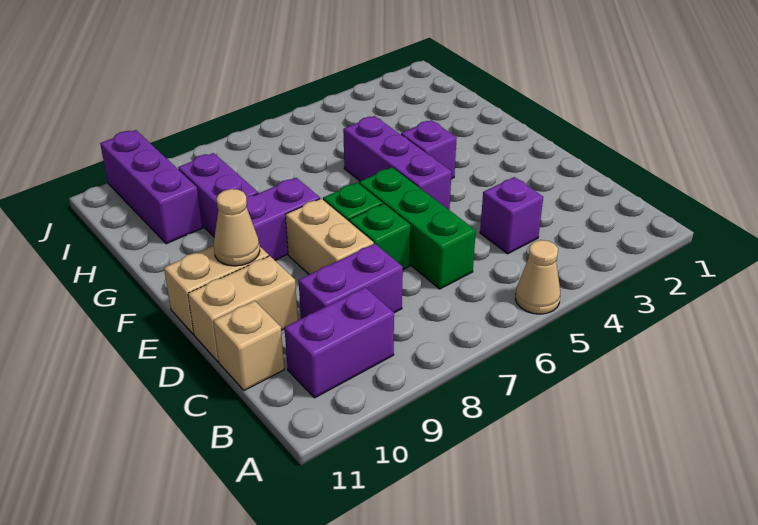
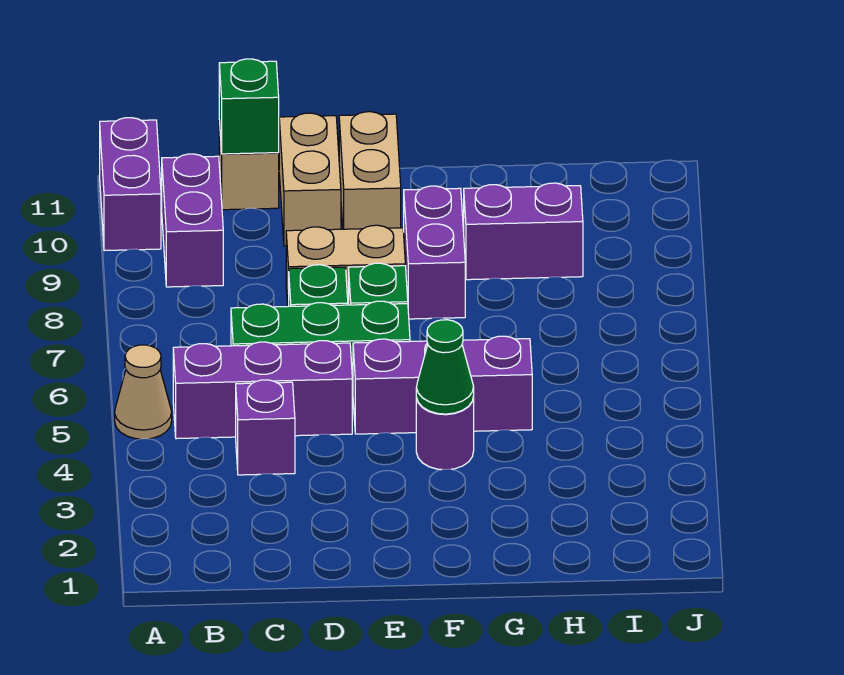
purple 1x2 brick [299,244,403,319] -> purple 1x2 brick moved to [100,118,161,251]
none -> green 1x1 brick [219,59,279,154]
tan 1x1 cone [214,189,260,266] -> none
purple 1x1 brick [401,120,457,179] -> purple 1x1 round brick [416,396,474,470]
none -> green 1x1 cone [416,320,474,414]
purple 1x3 brick [100,130,202,244] -> purple 1x3 brick moved to [173,341,352,439]

